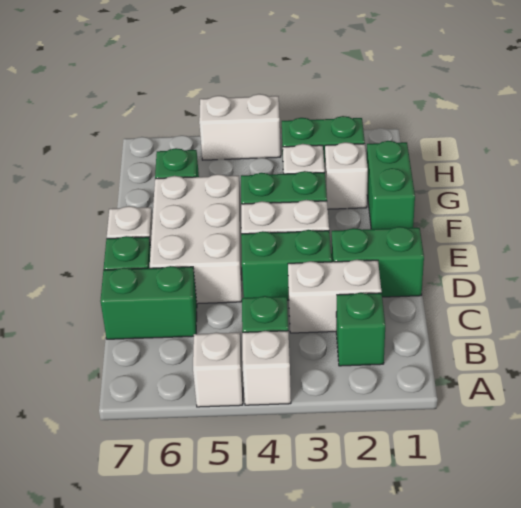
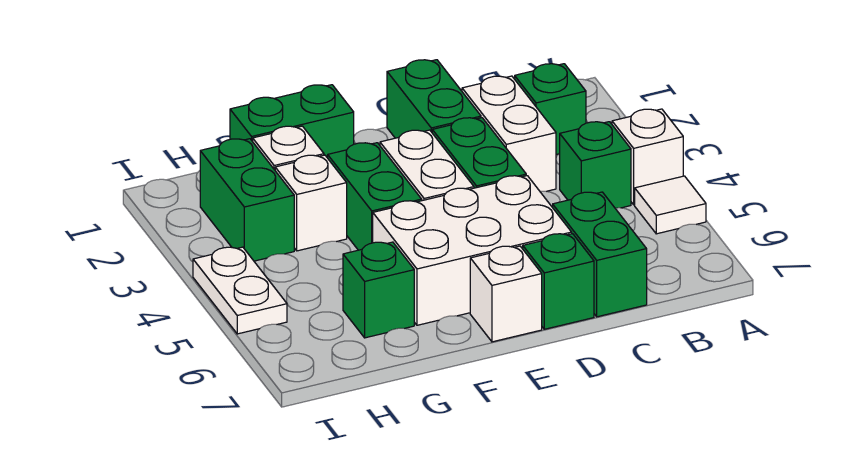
white 1x1 brick [193,332,243,407] -> white 1x1 tile [635,176,706,234]
white 1x2 brick [199,94,281,160] -> white 1x2 plate [193,247,287,334]

